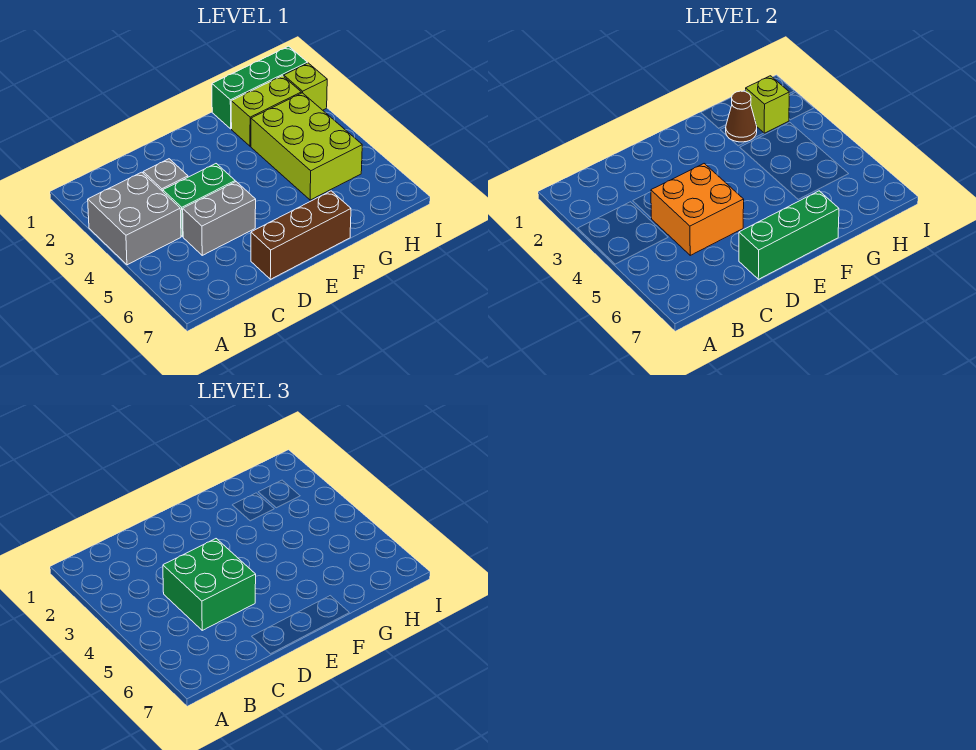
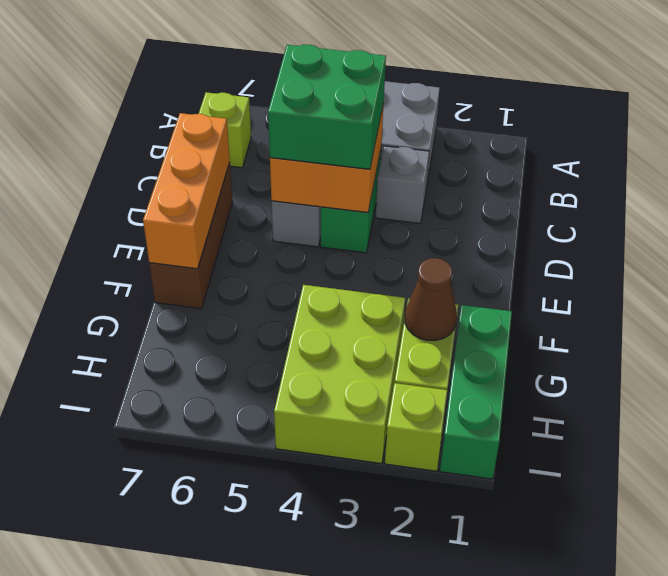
green 1x3 brick [739,191,839,279] -> orange 1x3 brick [143,113,230,269]
lime 2x3 brick [251,93,362,200] -> lime 2x3 brick turned to [274,285,405,464]
lime 1x1 brick [746,76,790,133] -> lime 1x1 brick moved to [199,92,251,168]

